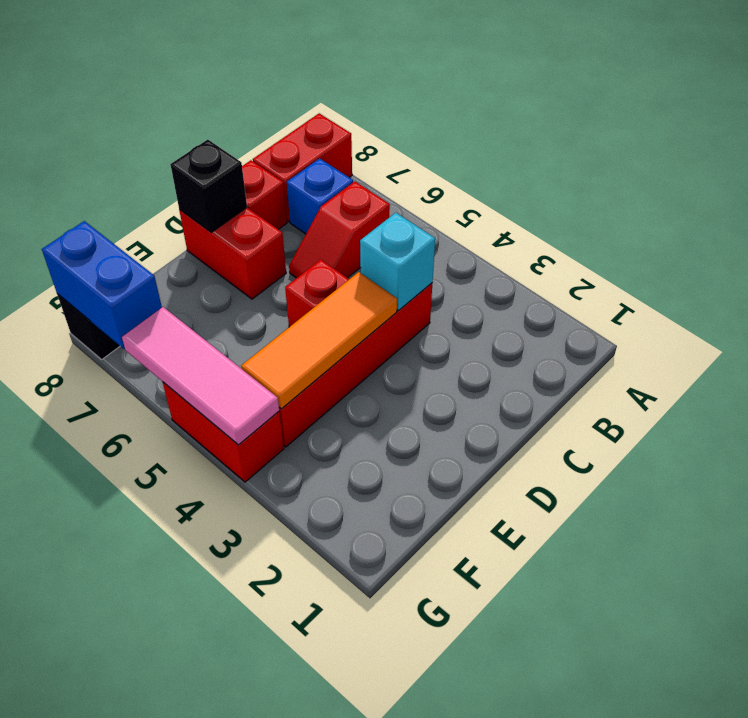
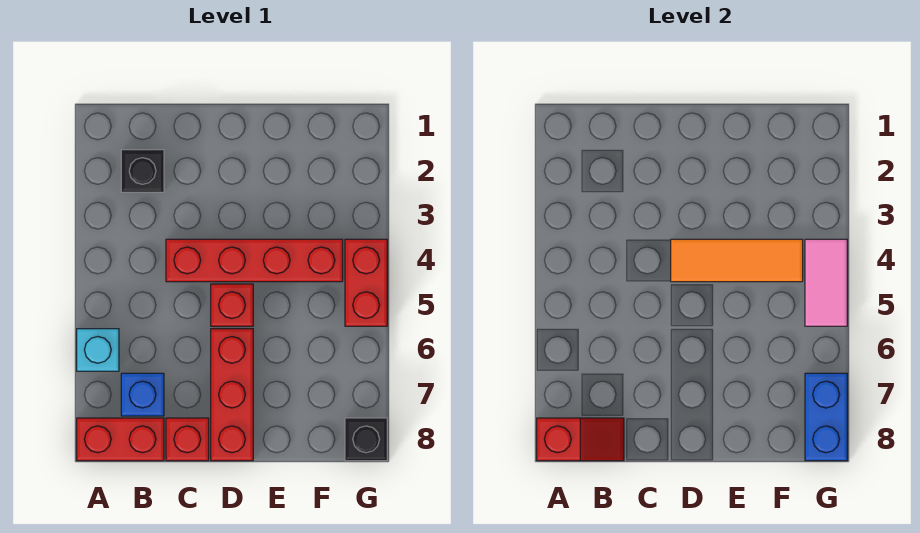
red 1x2 slope [289,181,390,278] -> red 1x2 slope moved to [537,418,624,461]
cyan 1x1 brick [360,213,435,311] -> cyan 1x1 brick moved to [77,329,119,371]
red 1x2 brick [179,208,286,299] -> red 1x3 brick [211,329,253,461]
black 1x1 brick [170,140,247,232] -> black 1x1 brick moved to [121,150,164,192]
pink 1x3 tile [122,307,279,445] -> pink 1x2 tile [805,239,847,326]

